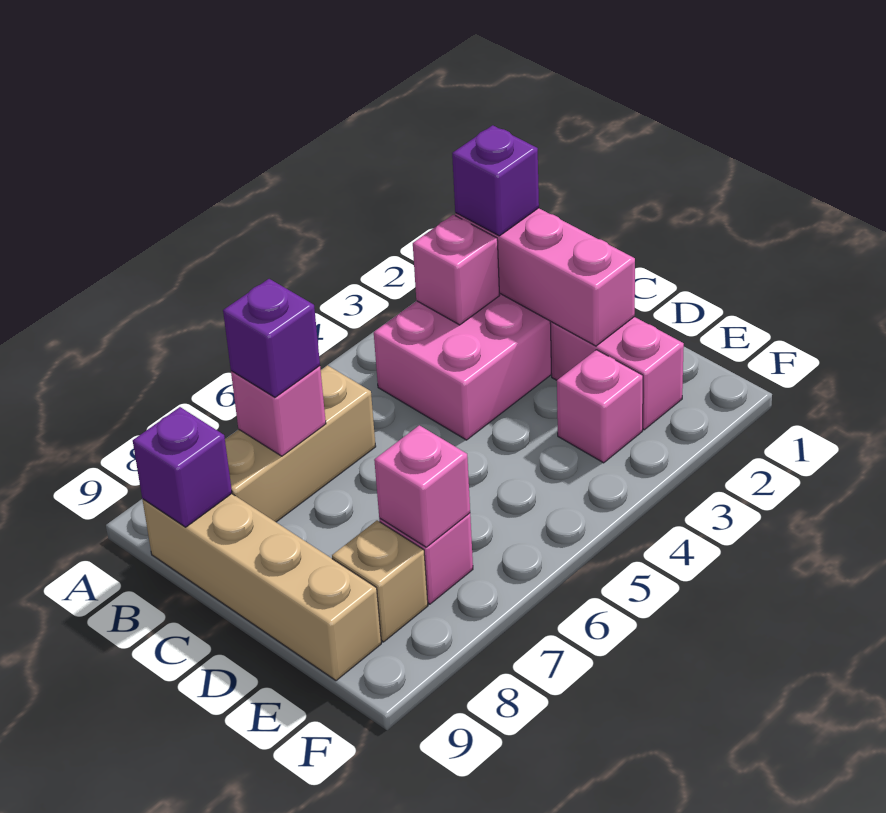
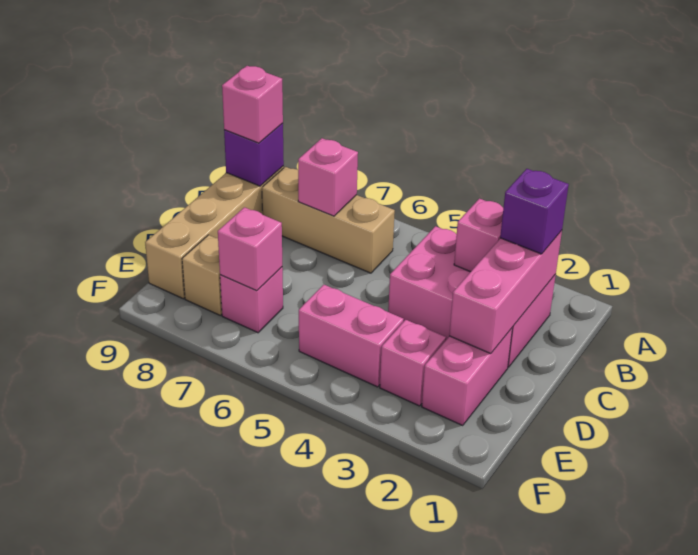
purple 1x1 brick [223,279,320,397] -> none
none -> pink 1x1 brick [222,66,283,143]
none -> pink 1x2 brick [299,285,404,387]

